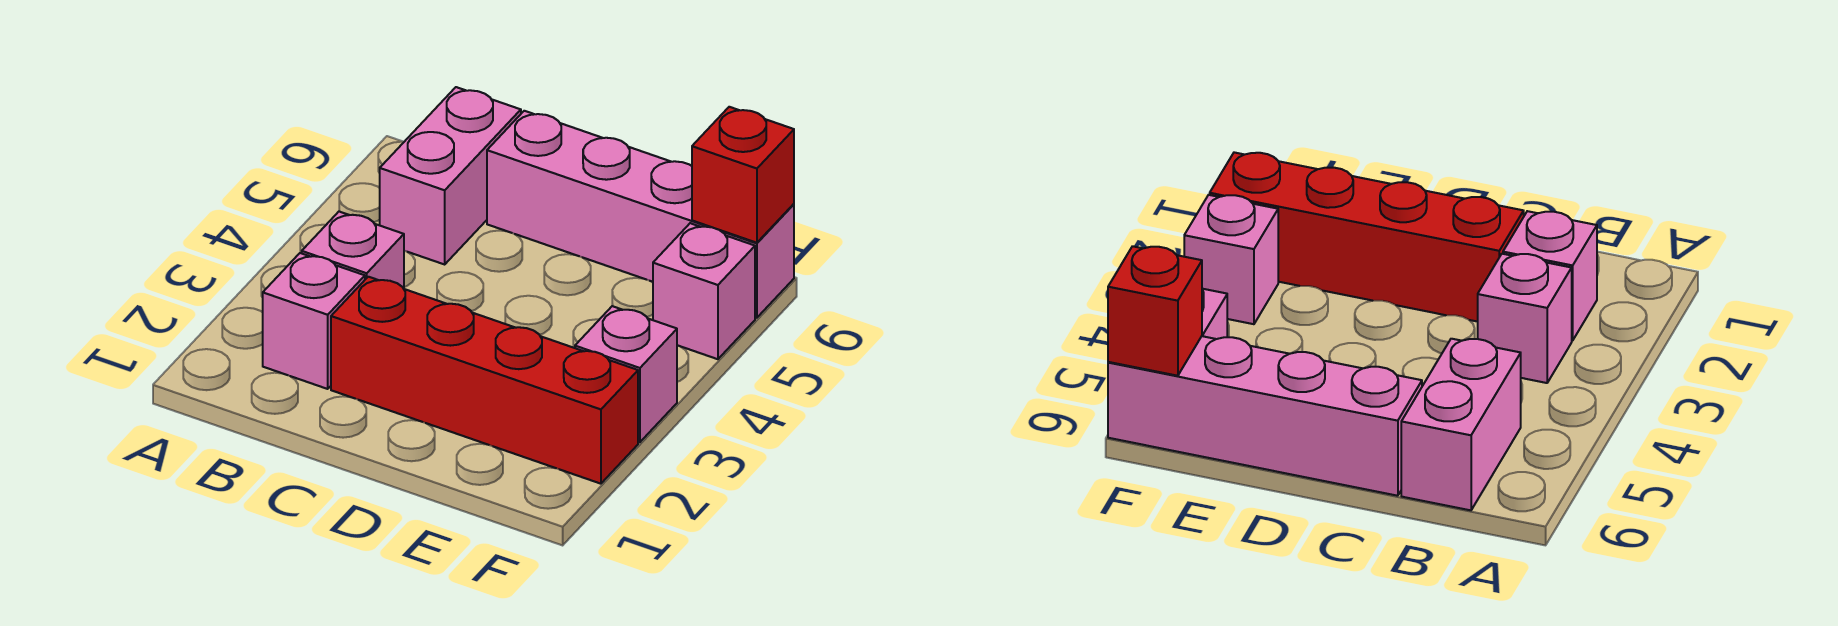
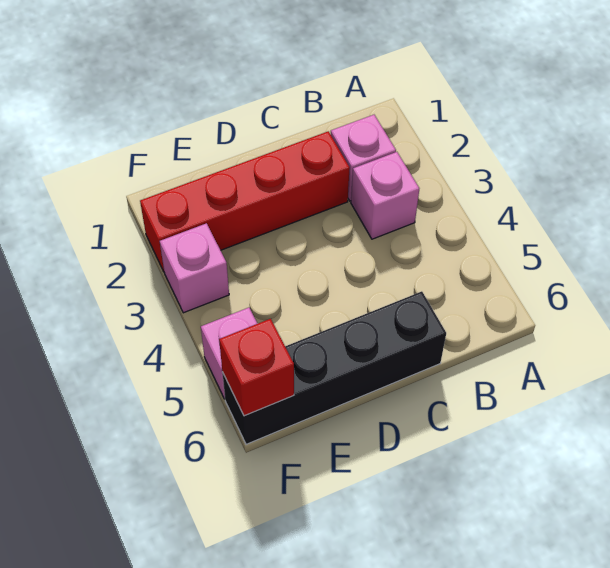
pink 1x2 brick [380,87,521,264] -> none
pink 1x4 brick [487,111,794,318] -> black 1x4 brick [222,291,446,444]

